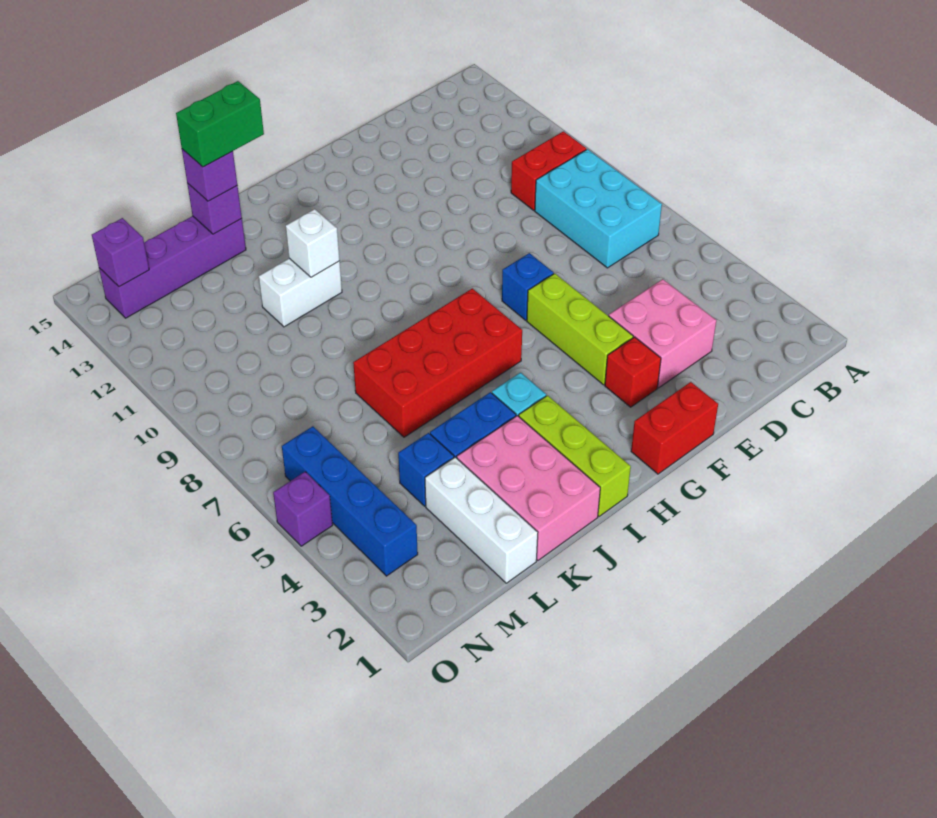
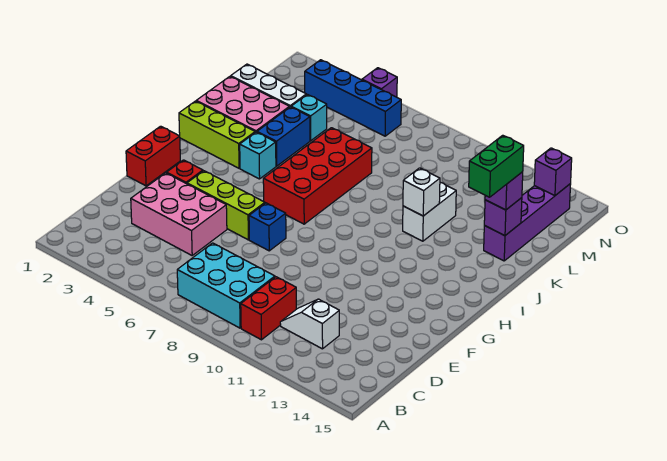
none -> white 1x2 slope [280,299,339,349]
pink 2x2 brick [609,279,716,388] -> pink 2x3 brick [131,173,227,255]
blue 1x1 brick [398,433,454,506] -> cyan 1x1 brick [291,94,327,141]

